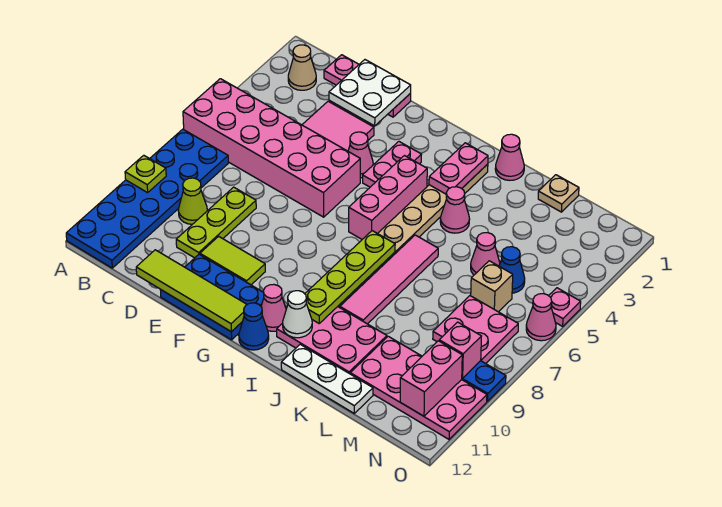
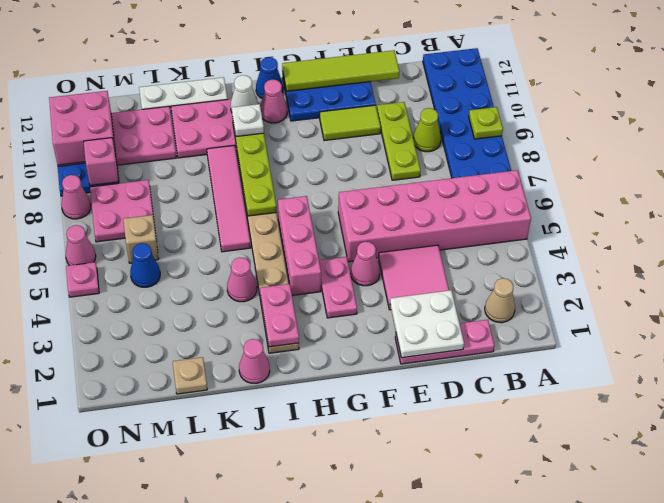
none -> white 1x1 plate [232,104,264,137]
pink 1x1 cone [471,233,500,275] -> pink 1x1 cone moved to [61,175,91,219]
pink 1x2 brick [400,341,462,416] -> pink 2x2 brick [49,91,116,165]

